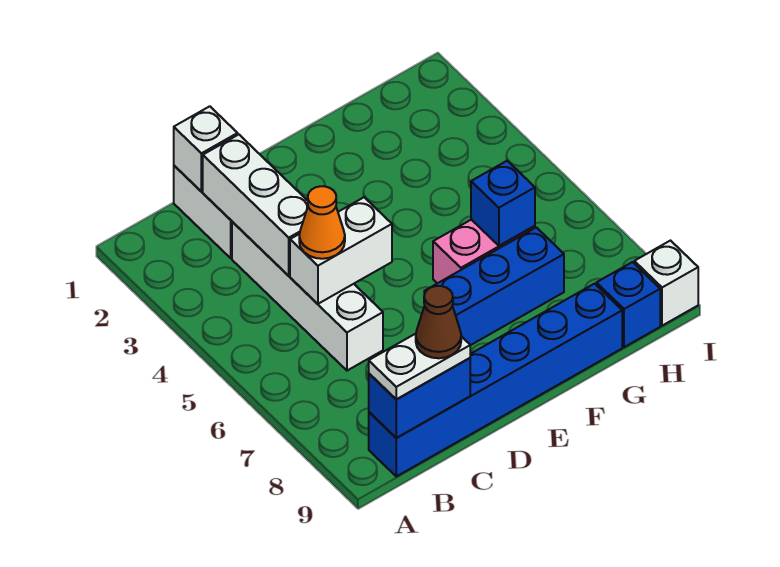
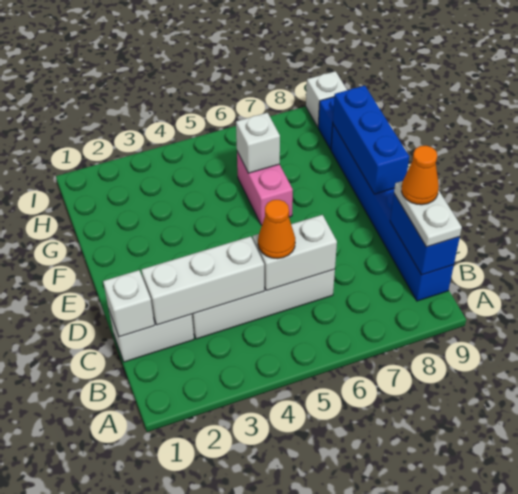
white 1x2 brick [290,197,392,304] -> white 1x2 brick turned to [253,215,337,291]
brown 1x1 cone [416,286,461,358] -> orange 1x1 cone [401,146,439,205]
blue 1x3 brick [424,227,564,345] -> blue 1x3 brick moved to [333,86,409,194]
blue 1x1 brick [471,161,535,246] -> white 1x1 brick [236,113,280,173]

